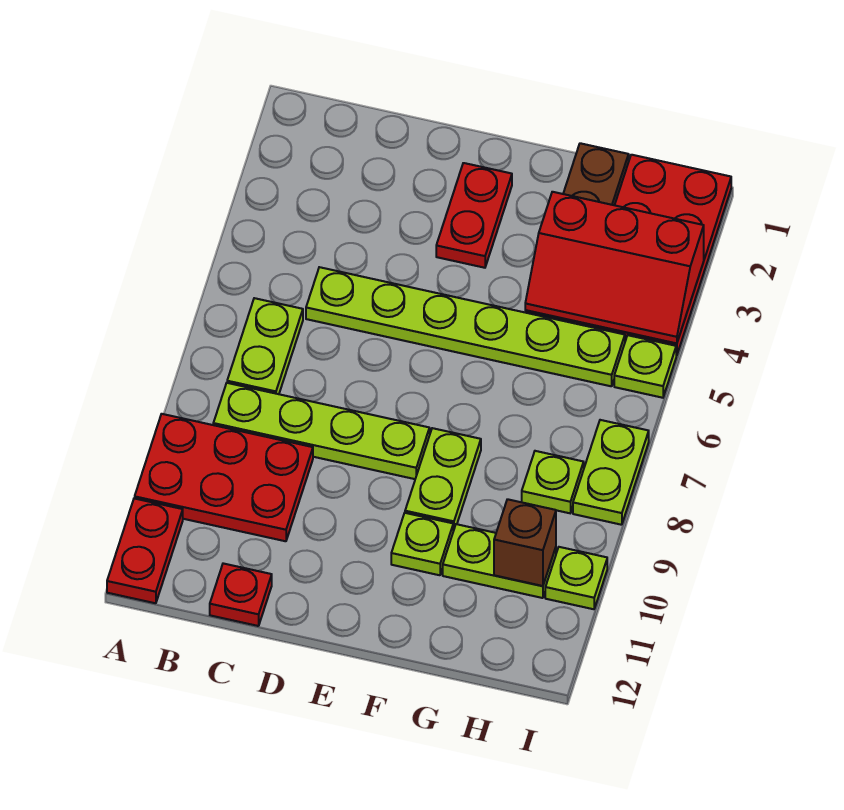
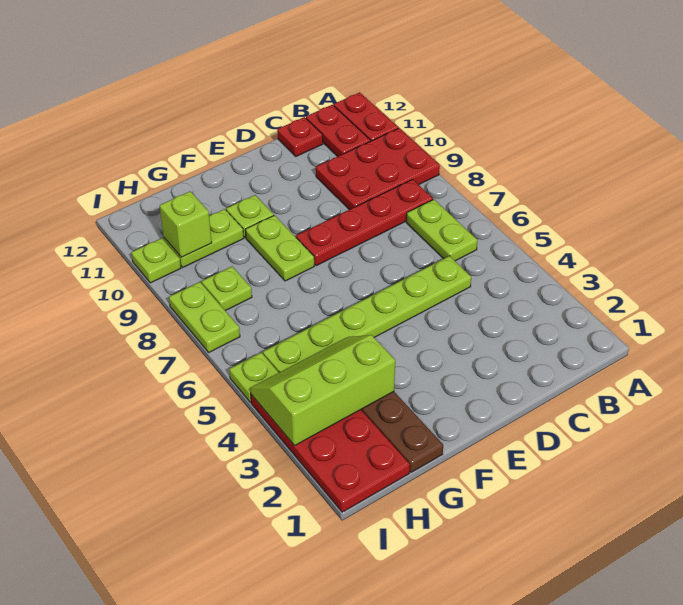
lime 1x4 plate [213,383,430,479] -> red 1x4 plate [296,179,433,266]
red 1x2 plate [436,163,512,268] -> red 1x2 plate moved to [306,105,371,157]
red 2x3 slope [525,192,704,343] -> lime 2x3 slope [250,335,395,446]
brown 1x1 brick [494,499,556,586] -> lime 1x1 brick [160,191,212,257]

